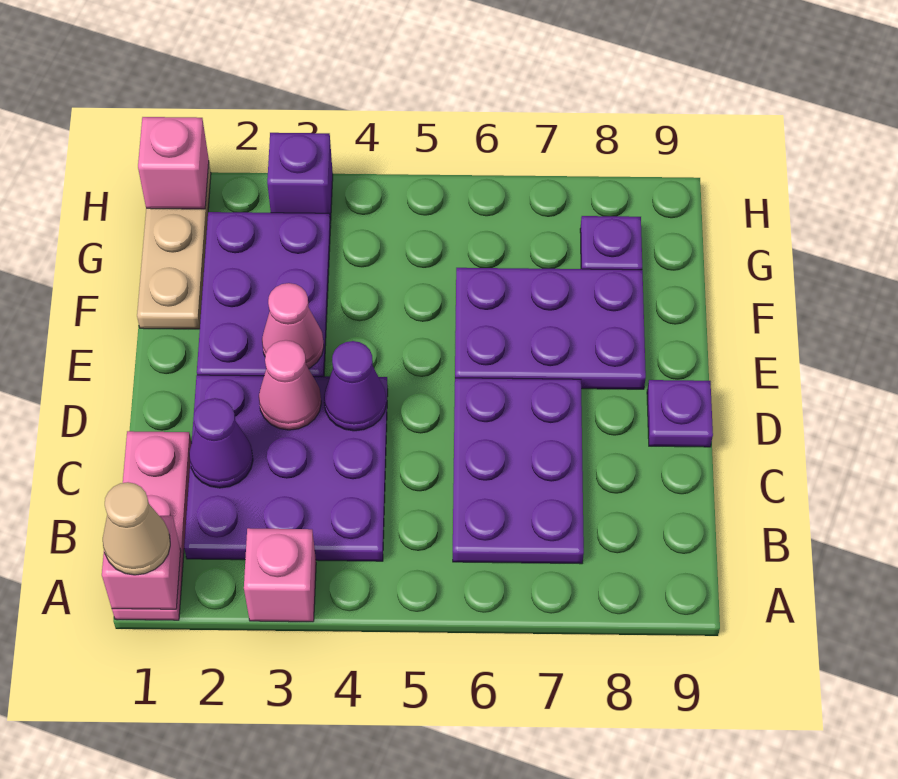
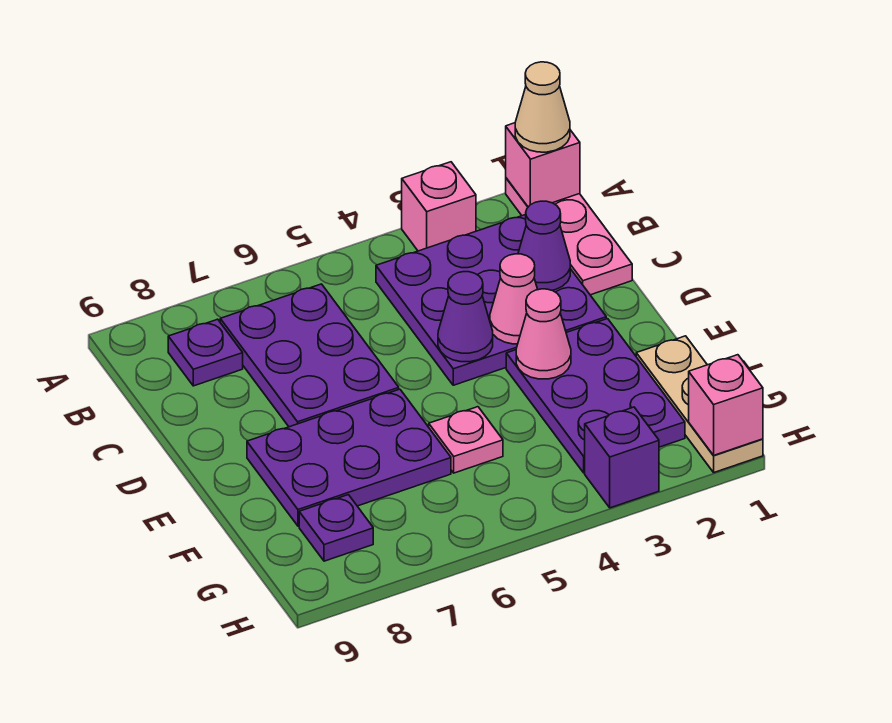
purple 1x1 plate [647,380,713,447] -> purple 1x1 plate moved to [168,319,243,386]
none -> pink 1x1 plate [429,407,503,473]

